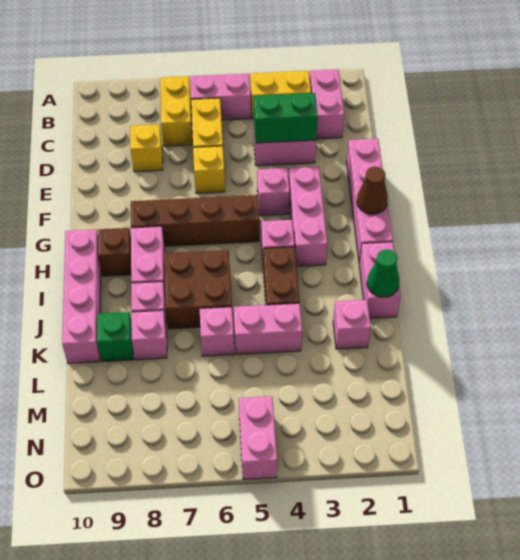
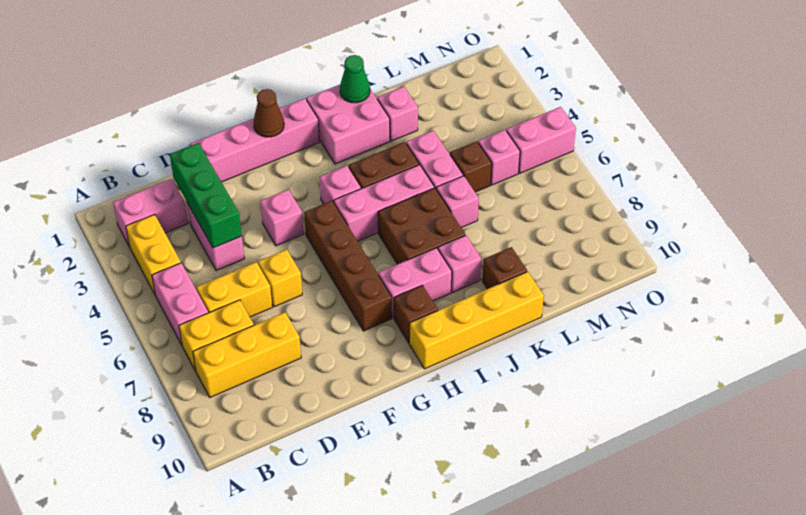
green 1x2 brick [254,93,318,143] -> green 1x3 brick [170,143,242,248]
yellow 1x1 brick [130,125,163,172] -> yellow 1x3 brick [193,312,301,397]
pink 1x3 brick [289,166,327,267] -> pink 1x3 brick moved to [334,165,434,241]
pink 1x4 brick [62,230,101,363] -> yellow 1x4 brick [409,272,544,369]
pink 1x2 brick [359,242,401,318] -> pink 2x2 brick [307,85,390,164]
pink 1x1 brick [131,310,167,360] -> pink 1x1 brick moved to [478,130,520,185]
green 1x1 brick [97,312,133,362] -> brown 1x1 brick [482,247,527,289]
none -> brown 1x1 brick [450,141,492,192]

